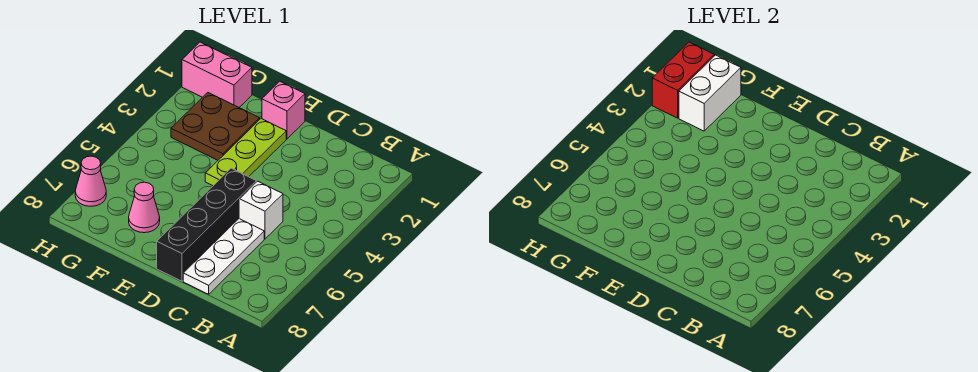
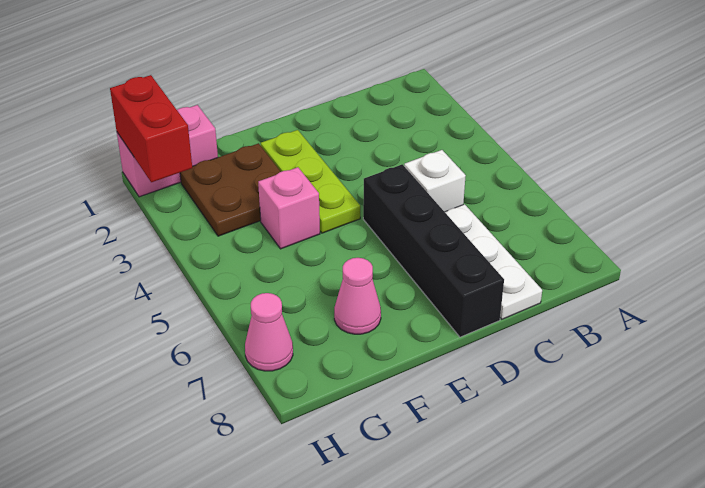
pink 1x1 brick [262,81,305,139] -> pink 1x1 brick moved to [258,167,320,249]
white 1x2 brick [679,55,741,131] -> none

